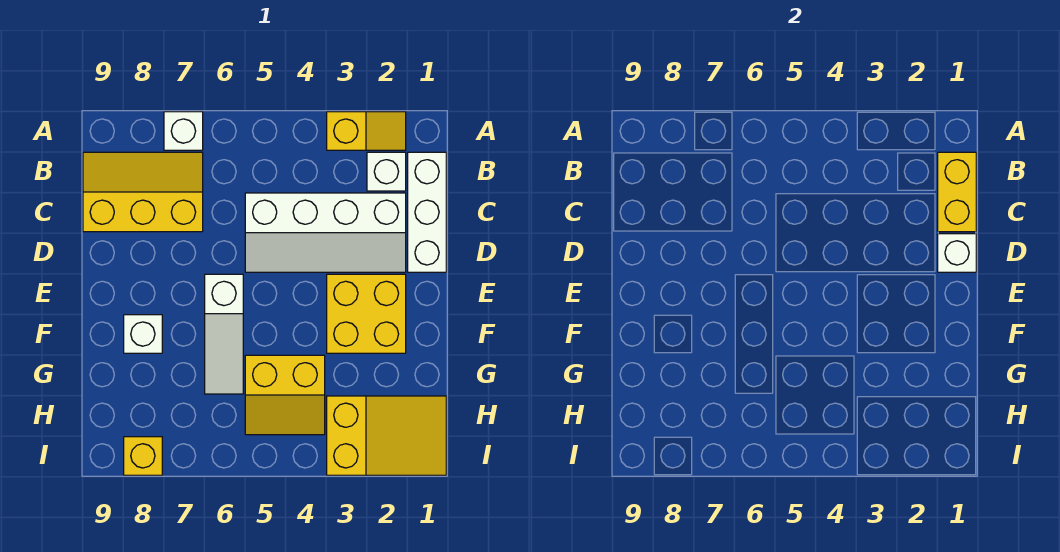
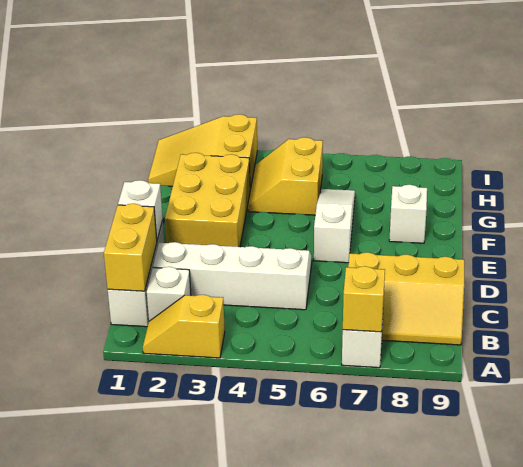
yellow 2x2 brick [327,274,406,353] -> yellow 2x3 brick [165,153,250,247]
yellow 2x2 slope [245,355,325,435] -> yellow 2x2 slope turned to [248,137,323,215]
yellow 1x1 brick [124,437,162,475] -> yellow 1x1 brick moved to [343,266,385,332]

